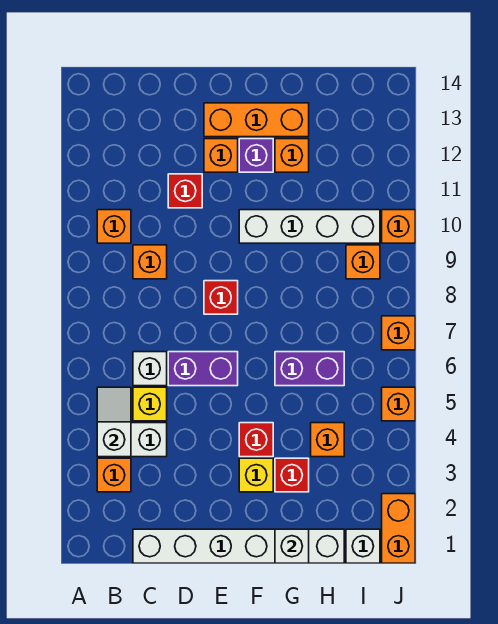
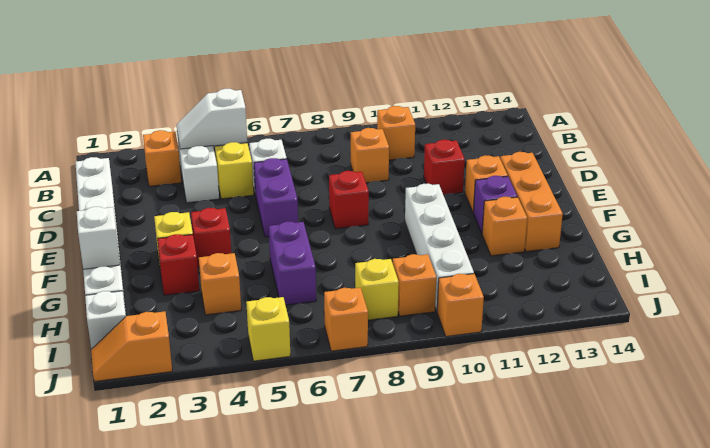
white 1x2 slope [97,387,131,457] -> white 1x2 slope turned to [177,89,247,149]
none -> yellow 1x1 brick [355,259,399,320]
orange 1x2 brick [382,494,415,563] -> orange 1x2 slope [91,311,172,382]
orange 1x1 brick [382,387,415,421] -> yellow 1x1 brick [246,297,290,361]

